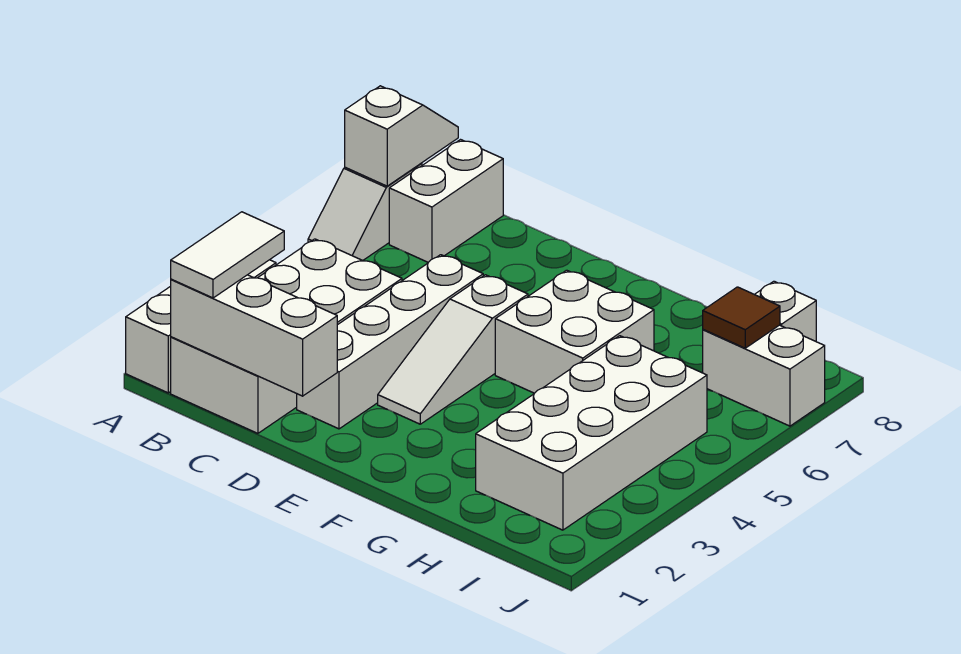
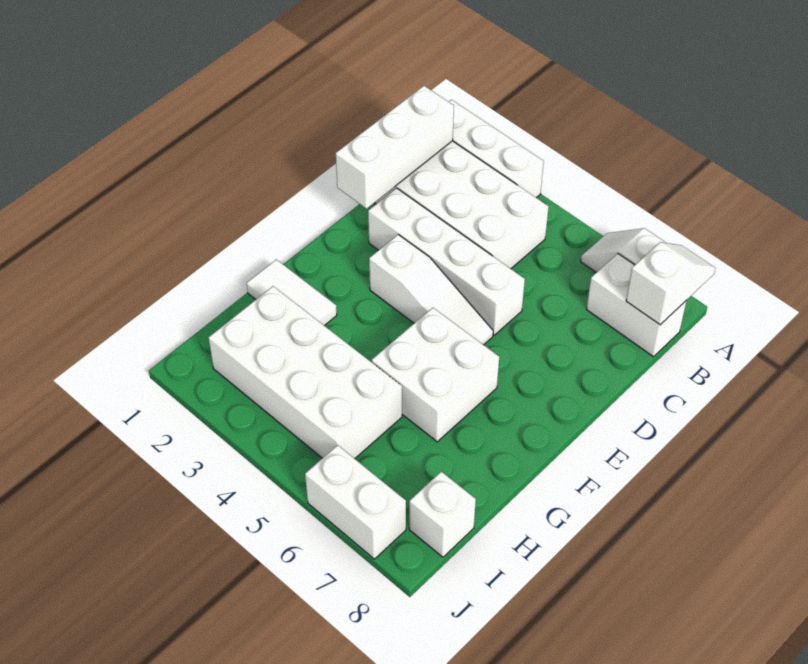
white 1x2 slope [345,86,458,186] -> white 1x2 slope turned to [626,242,715,325]
white 1x2 tile [171,212,284,298] -> white 1x2 tile moved to [247,260,337,326]
white 1x3 slope [378,275,528,424] -> white 1x3 slope turned to [369,235,493,345]
white 1x2 brick [703,325,825,426] -> white 1x2 brick turned to [305,445,406,559]
brown 1x1 tile [703,287,780,348] -> none

